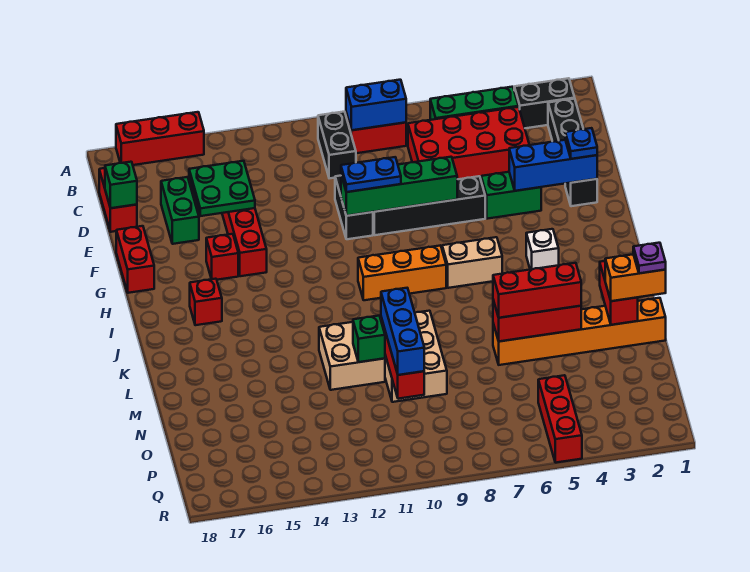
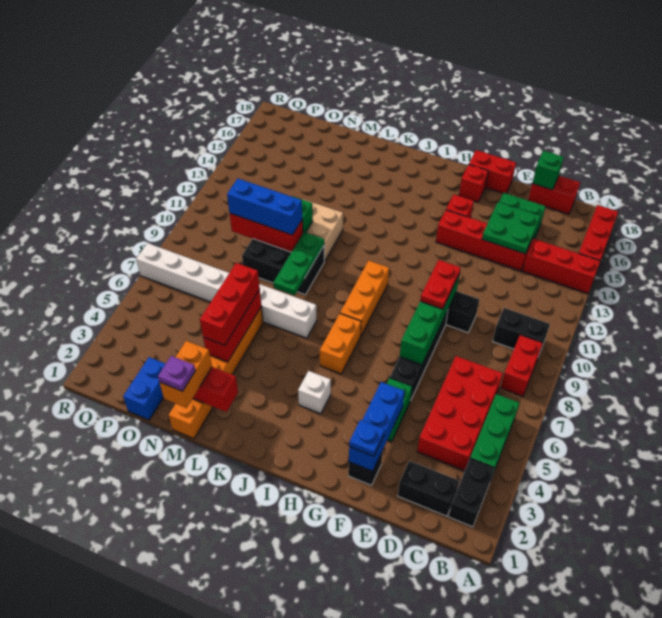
blue 1x2 brick [346,80,406,130] -> blue 1x2 brick moved to [123,357,165,420]
blue 1x2 plate [341,157,401,192] -> red 1x2 plate [420,260,461,309]
tan 1x2 brick [442,237,502,288] -> orange 1x2 brick [320,314,361,374]
red 1x1 brick [190,279,222,325] -> red 1x1 brick moved to [459,165,488,202]
none -> white 1x8 brick [136,243,317,338]
none -> green 1x3 plate [273,232,324,295]
tan 2x3 brick [380,311,447,402] -> black 2x3 brick [242,239,324,295]
red 1x3 brick [538,375,582,463] -> red 1x3 brick moved to [522,239,600,294]

